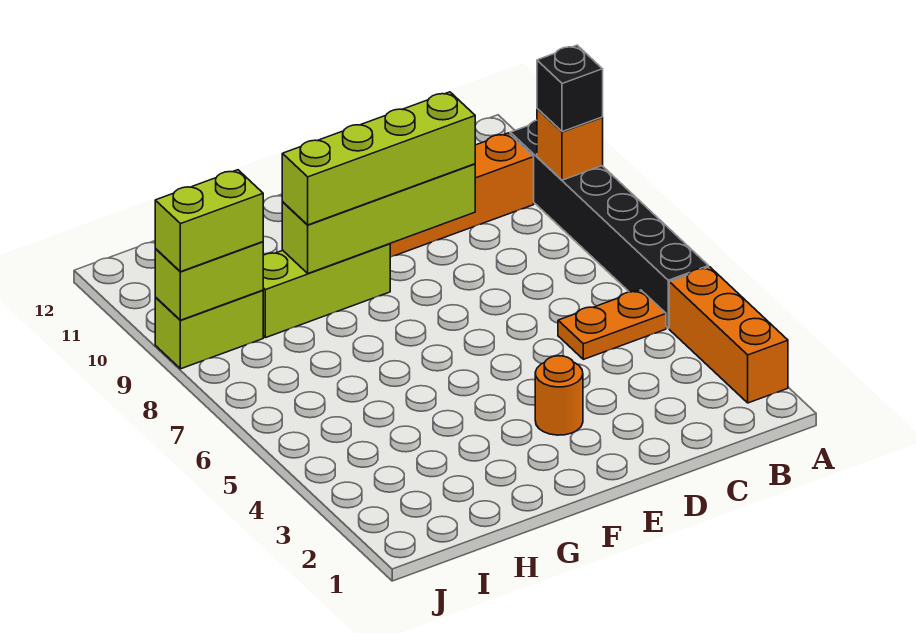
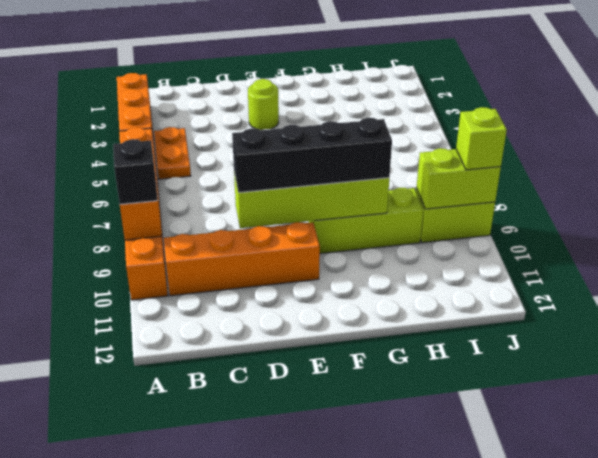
black 1x6 brick [510,120,709,328] -> orange 1x6 brick [119,127,168,300]
orange 1x2 plate [558,290,666,359] -> orange 1x2 plate turned to [154,127,191,179]
lime 1x4 brick [282,92,475,225] -> black 1x4 brick [232,118,392,193]
orange 1x1 round brick [535,356,583,435] -> lime 1x1 round brick [248,79,279,130]
lime 1x2 brick [155,170,263,272] -> lime 1x1 brick [456,107,507,170]

